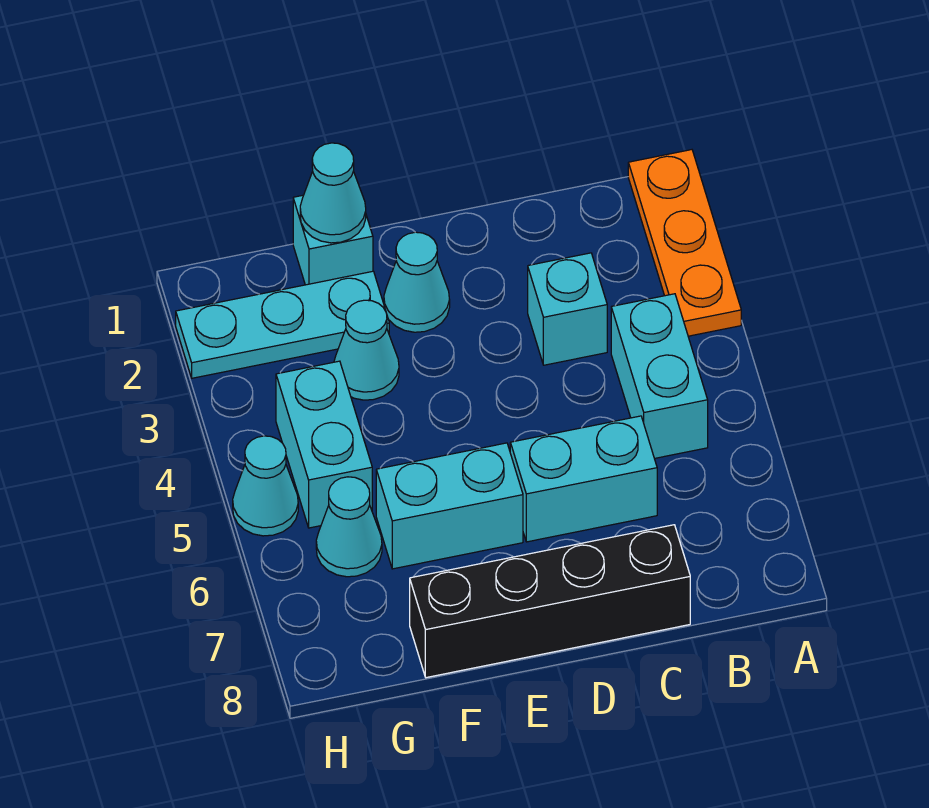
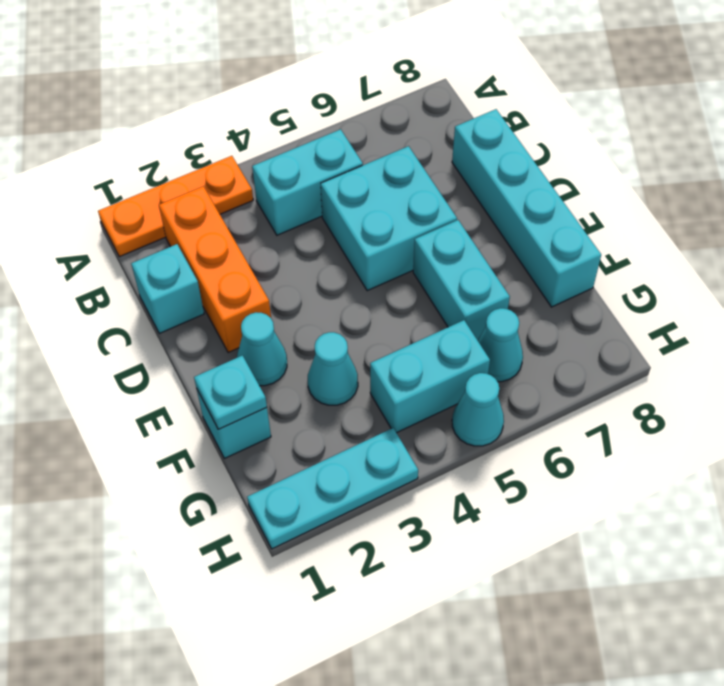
none -> orange 1x3 brick [159,186,271,353]
cyan 1x1 brick [528,253,607,365] -> cyan 1x1 brick moved to [131,244,204,333]
cyan 1x2 brick [510,416,657,542] -> cyan 2x2 brick [321,146,457,291]
black 1x4 brick [410,525,690,678] -> cyan 1x4 brick [452,109,601,307]
cyan 1x1 cone [300,143,366,243] -> cyan 1x1 plate [194,355,267,429]
cyan 1x3 plate [176,271,389,378] -> cyan 1x3 plate turned to [247,428,418,549]

